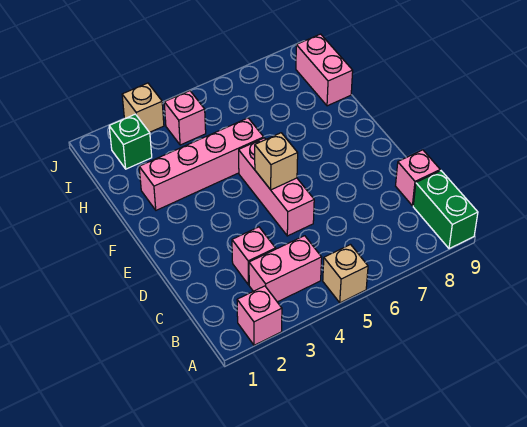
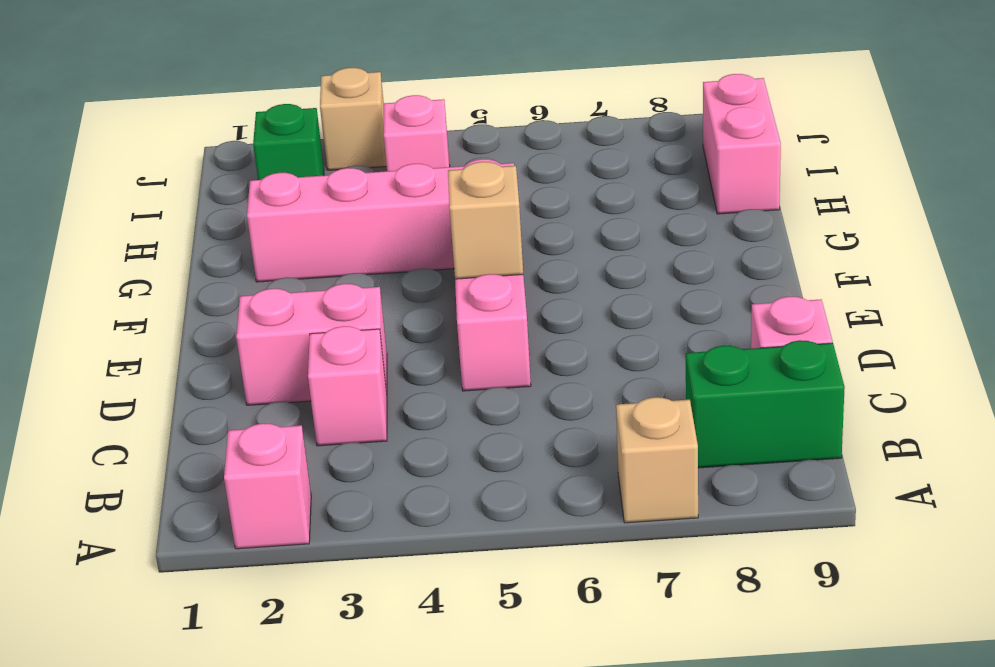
tan 1x1 brick [323,245,368,303] -> tan 1x1 brick moved to [616,397,698,523]
green 1x2 brick [413,171,478,249] -> green 1x2 brick turned to [686,340,845,468]
pink 1x2 brick [249,236,322,302] -> pink 1x2 brick moved to [236,284,387,405]

